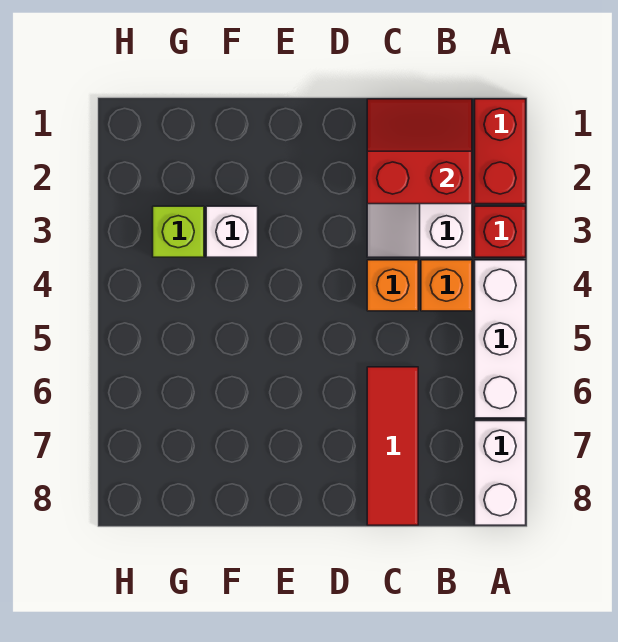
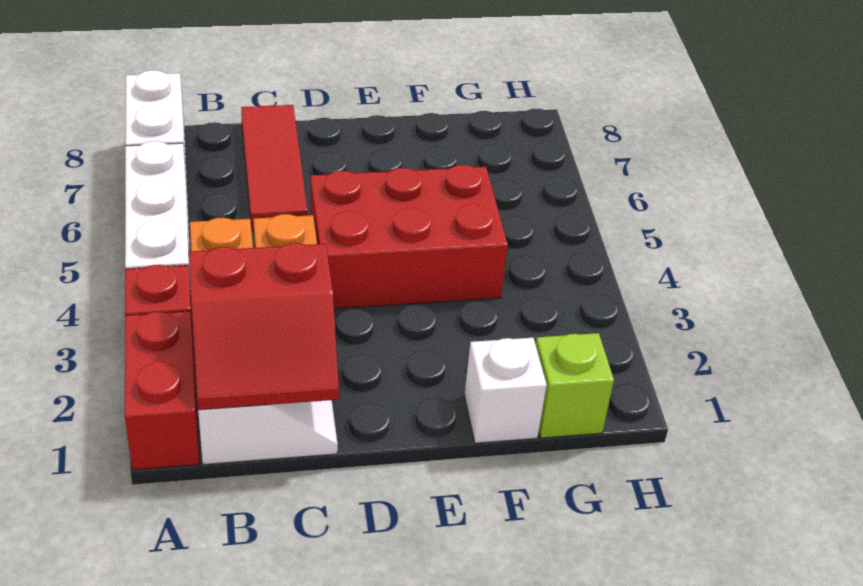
none -> red 2x3 brick [311,165,508,309]
white 1x1 brick [206,206,258,257] -> white 1x1 brick moved to [464,338,547,443]
lime 1x1 brick [153,206,204,257] -> lime 1x1 brick moved to [536,333,614,438]

